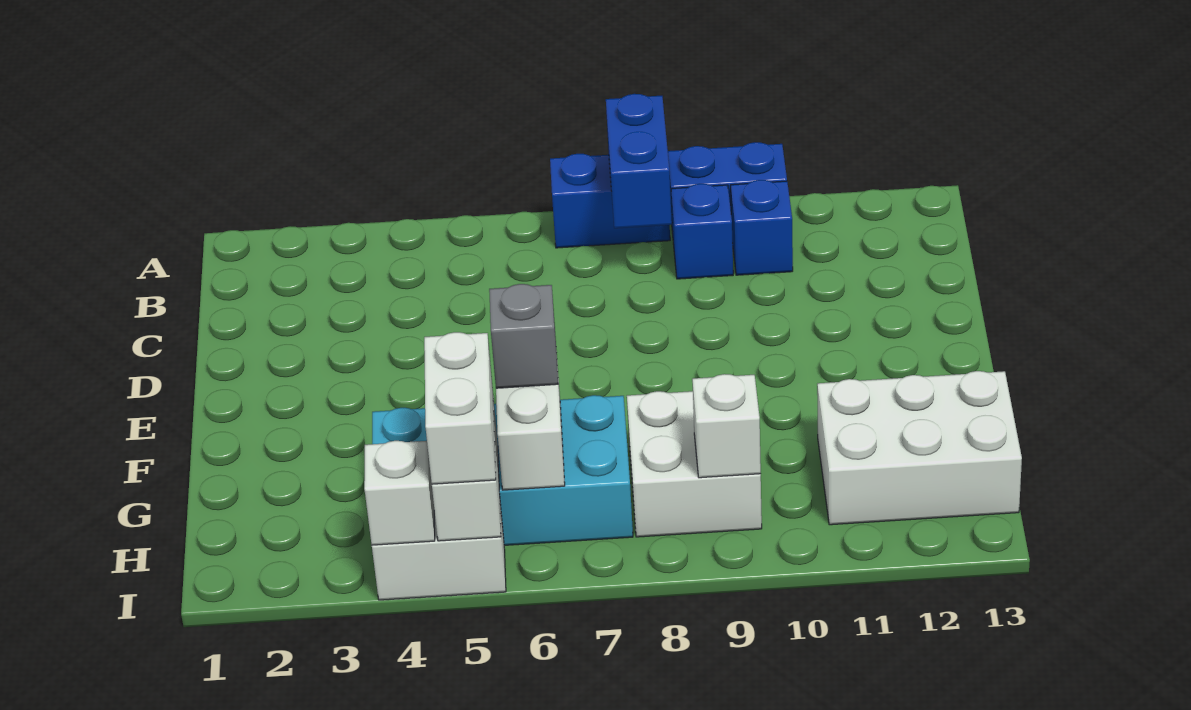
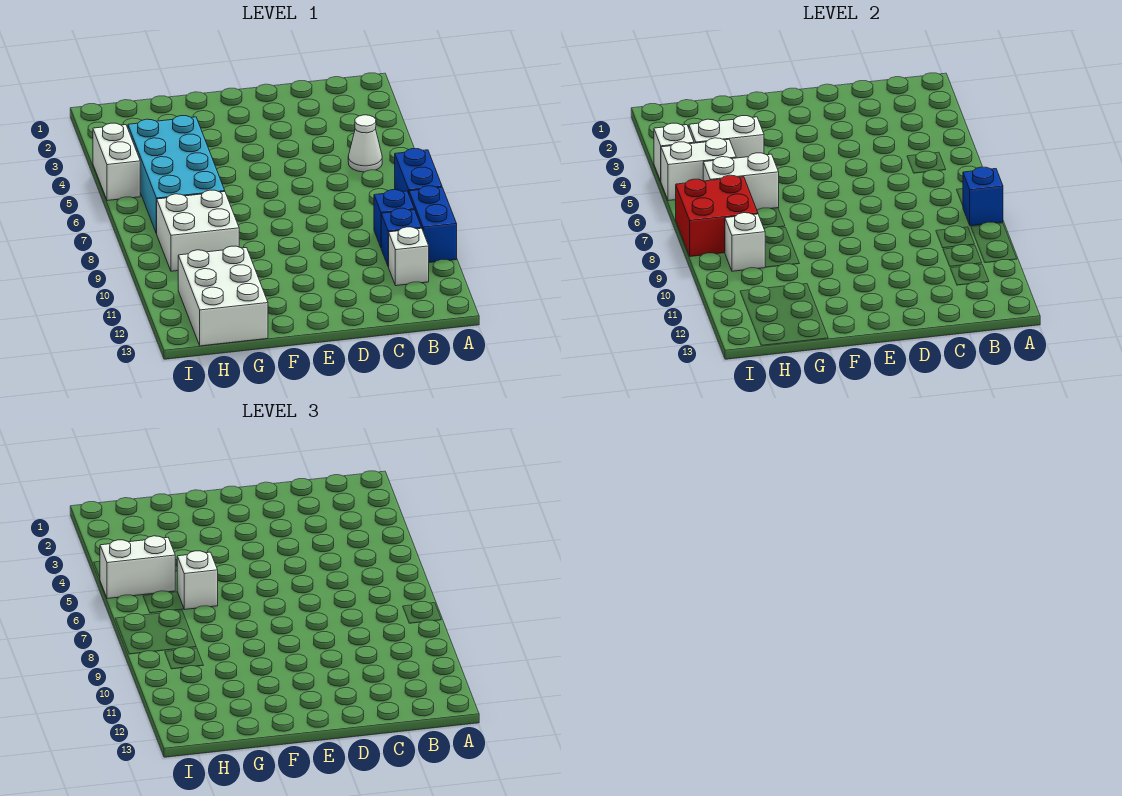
blue 1x2 brick [606,94,672,228] -> blue 1x1 brick [963,167,1003,226]
none -> white 1x1 cone [348,115,382,172]
none -> white 1x1 brick [389,227,429,286]
none -> white 1x2 brick [689,116,764,158]
grey 1x1 brick [489,284,558,388] -> white 1x1 brick [177,551,218,610]
none -> red 2x2 brick [676,175,758,256]

